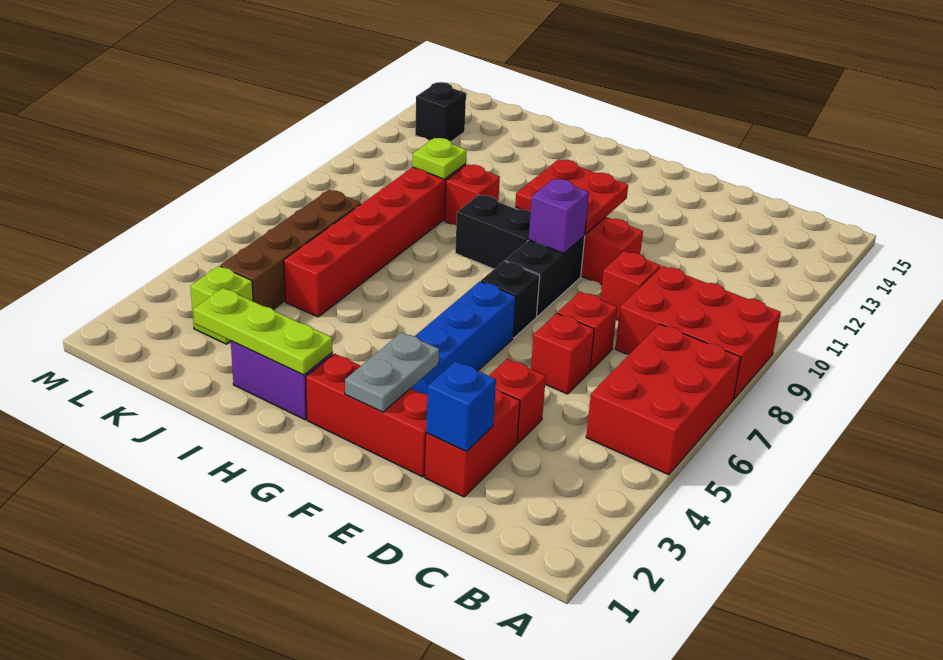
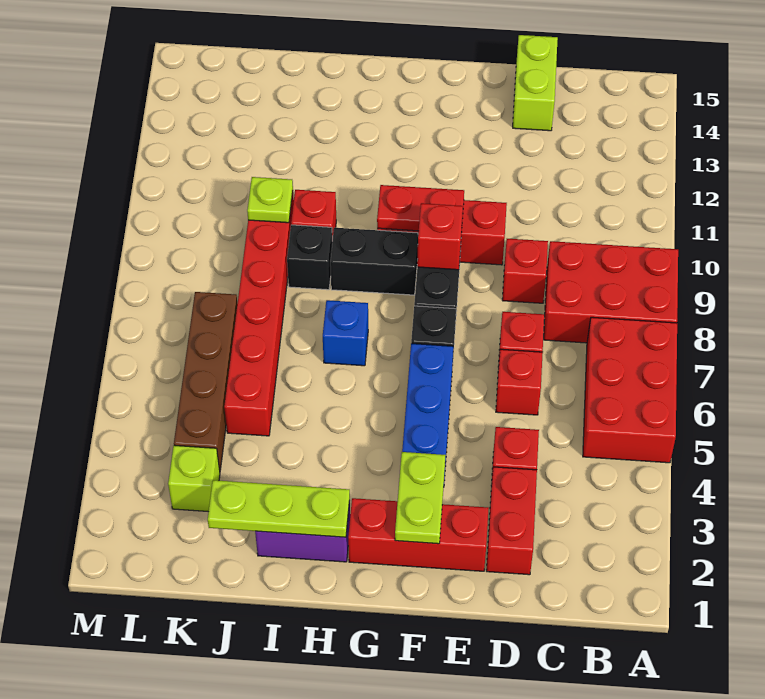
blue 1x1 brick [426,361,496,452] -> blue 1x1 brick moved to [323,300,368,366]
none -> lime 1x2 brick [513,35,558,131]
grey 1x2 plate [345,332,439,412] -> lime 1x2 plate [395,452,446,544]
purple 1x1 brick [529,179,589,254] -> red 1x1 brick [417,203,463,270]
red 2x2 plate [515,159,628,234] -> red 1x2 plate [377,185,464,231]
black 1x1 brick [415,82,466,141] -> black 1x1 brick moved to [287,225,332,290]

